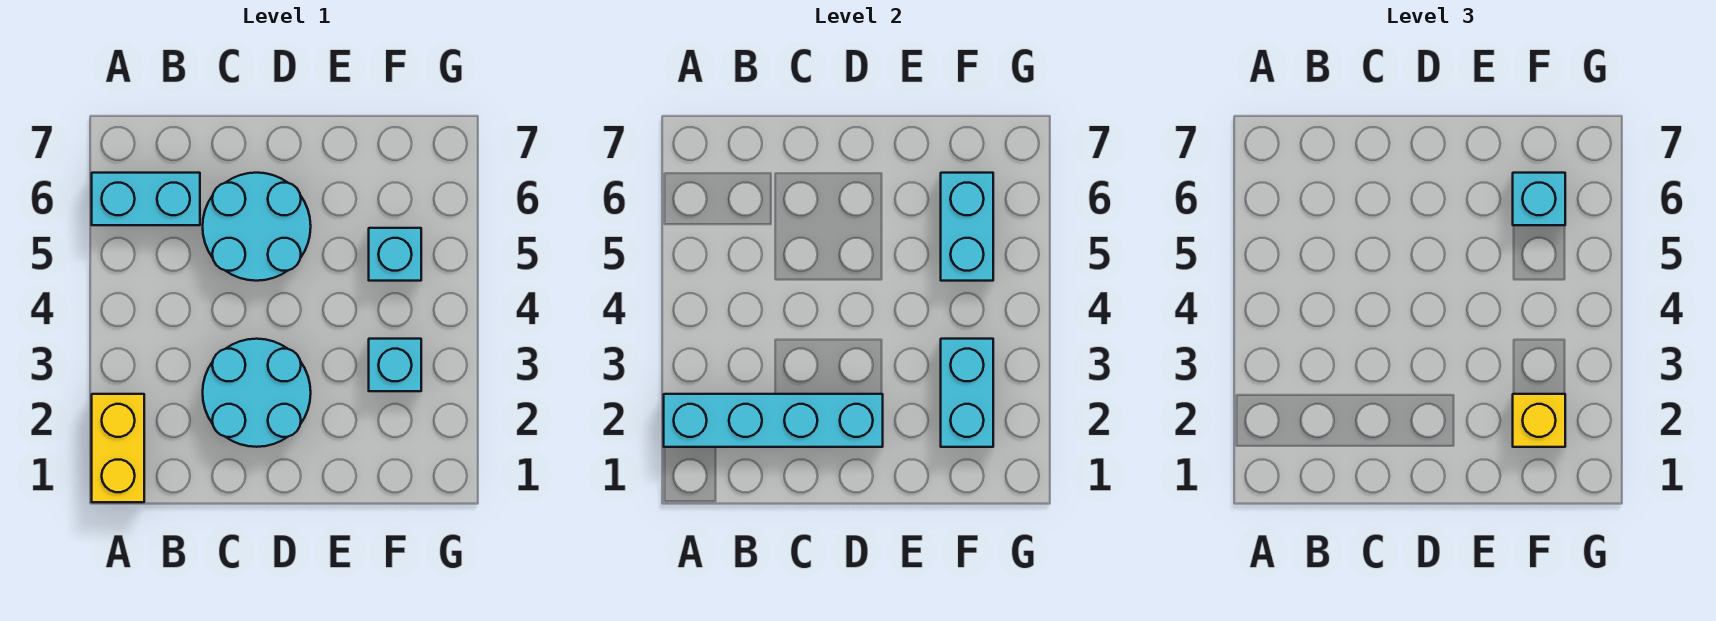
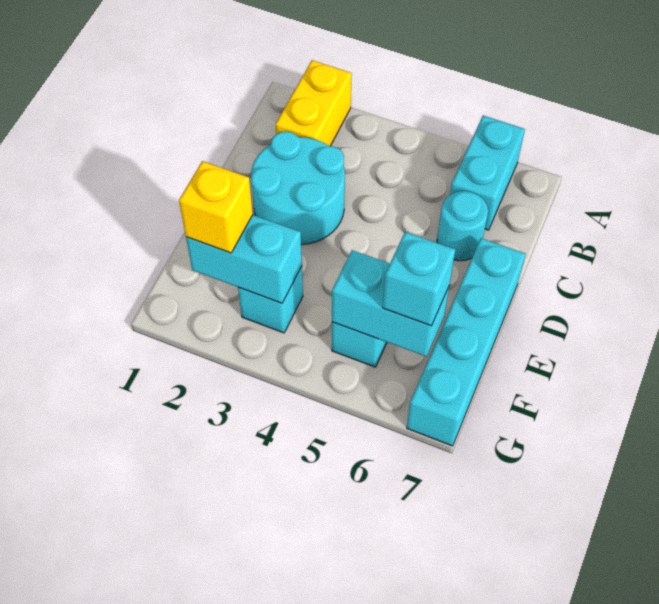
yellow 1x2 brick [92,394,144,502] -> yellow 1x2 brick turned to [276,60,352,146]
cyan 1x4 brick [664,394,883,447] -> cyan 1x4 brick moved to [407,238,526,446]
cyan 2x2 round brick [203,173,311,281] -> cyan 1x1 round brick [437,191,488,261]

